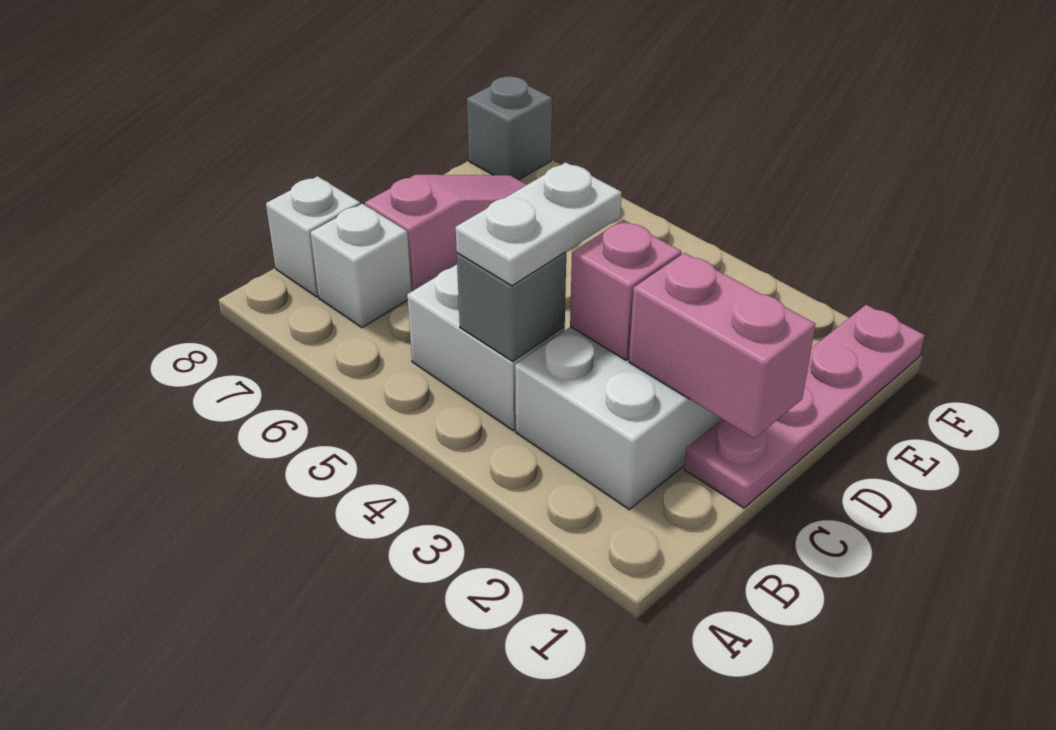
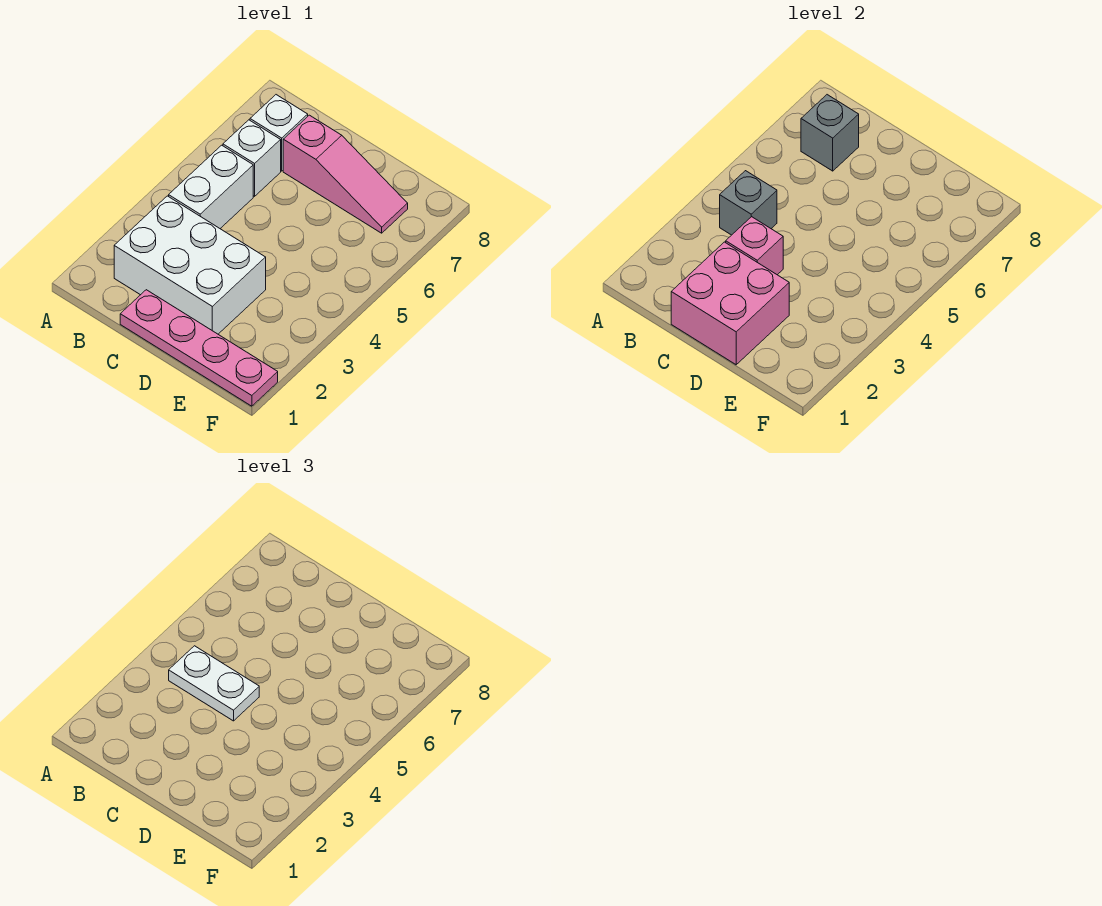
white 1x1 brick [266,176,360,297] -> white 1x1 brick moved to [223,120,281,196]
pink 1x2 brick [629,253,816,439] -> pink 2x2 brick [671,242,789,365]
grey 1x1 brick [467,76,552,180] -> grey 1x1 brick moved to [801,95,859,171]

